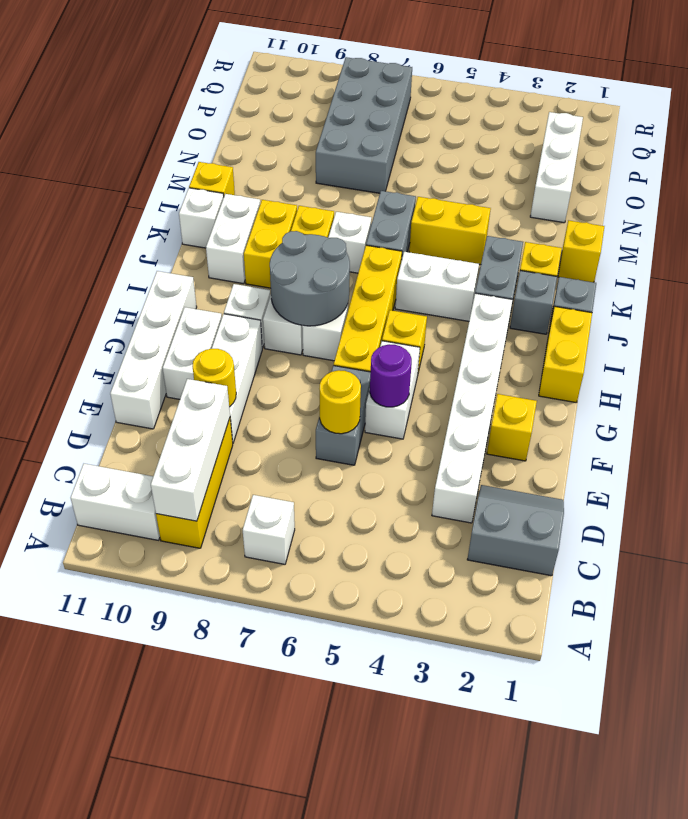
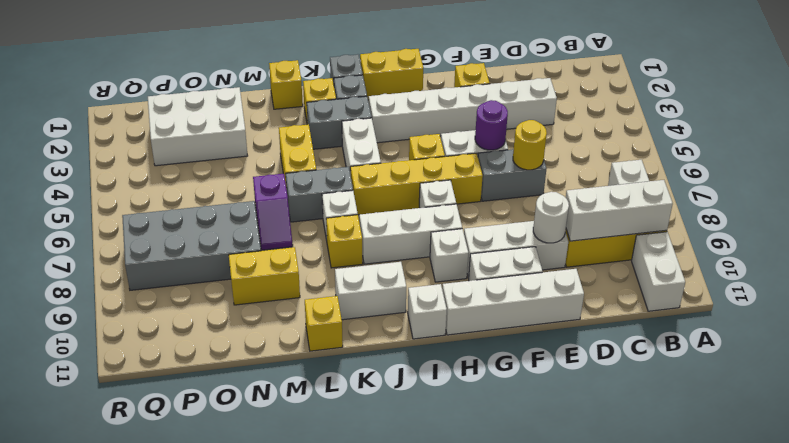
grey 2x2 slope [467,485,564,576] -> none
yellow 1x1 round brick [192,349,236,407] -> white 1x1 round brick [533,192,569,243]
grey 2x2 round brick [270,231,350,326] -> none
yellow 1x2 brick [244,200,297,288] -> yellow 1x2 brick moved to [229,247,300,305]
white 1x1 brick [179,188,224,248] -> white 1x1 brick moved to [408,284,447,339]
none -> purple 1x2 slope [253,174,293,250]
white 1x3 brick [530,112,583,223] -> white 2x3 brick [148,87,248,166]

